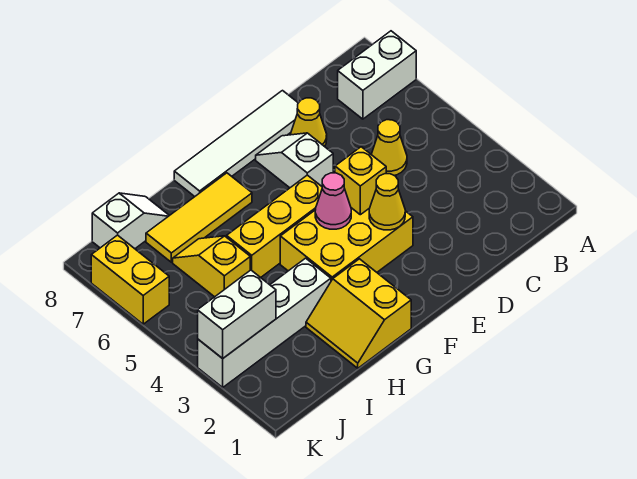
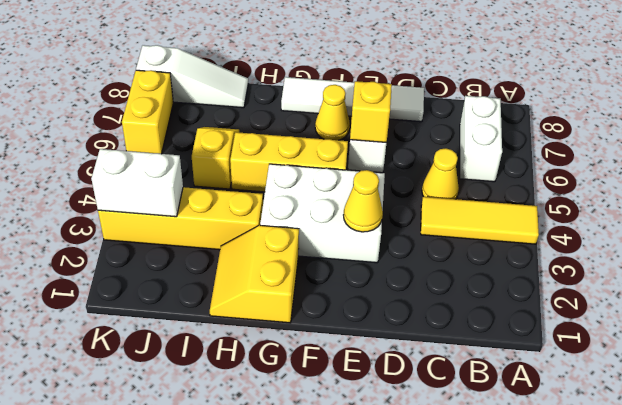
white 1x2 brick [338,31,416,119] -> white 1x2 brick turned to [460,96,502,182]
yellow 1x1 cone [291,98,327,147] -> yellow 1x1 cone moved to [315,85,350,140]
yellow 2x3 brick [280,208,413,281] -> white 2x3 brick [260,164,385,263]
yellow 1x1 brick [335,147,386,215] -> yellow 1x1 brick moved to [350,81,392,143]
pink 1x1 cone [315,173,351,229] -> none
yellow 1x3 tile [146,173,252,262] -> yellow 1x3 tile moved to [421,197,539,244]
white 1x4 brick [198,258,331,387] -> yellow 1x4 brick [98,187,263,250]
white 1x2 slope [92,193,169,249] -> white 1x3 slope [136,45,248,108]

